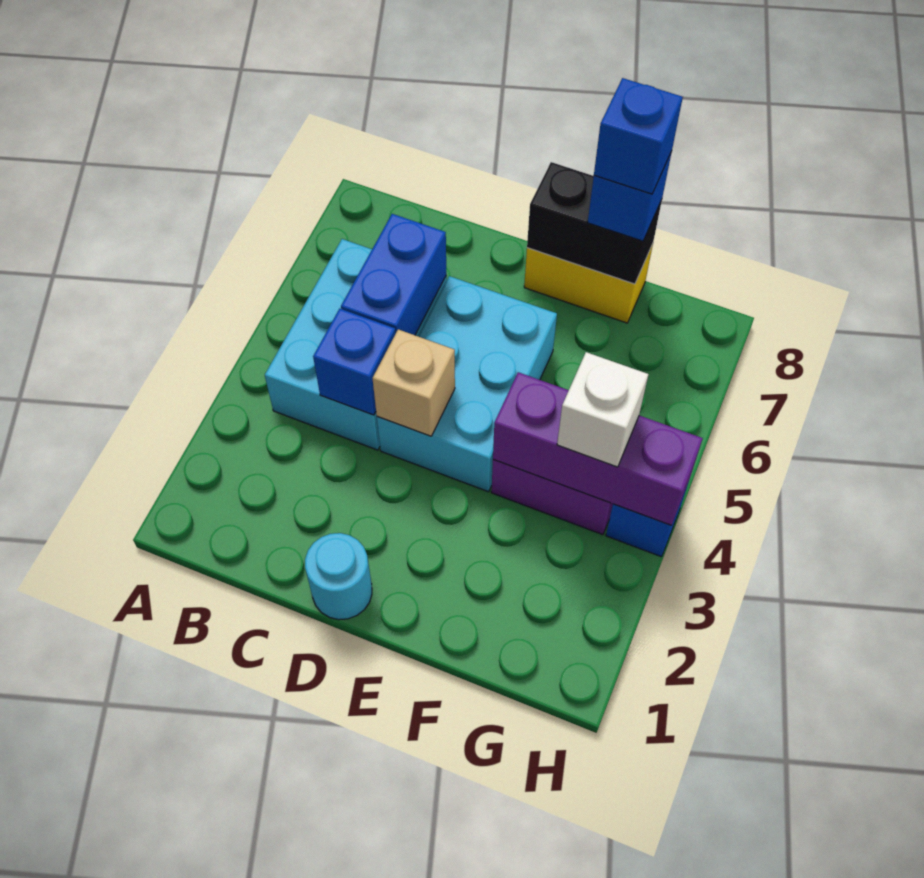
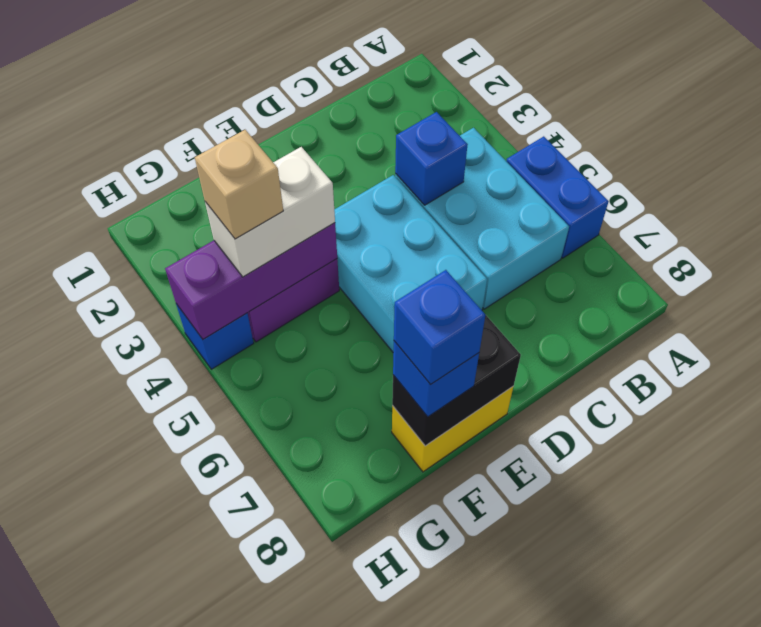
blue 1x2 brick [341,214,446,335] -> blue 1x2 brick moved to [506,136,609,258]
cyan 1x1 round brick [305,533,372,620] -> none
tan 1x1 brick [373,329,455,436] -> tan 1x1 brick moved to [195,130,283,239]
white 1x1 brick [557,352,648,467] -> white 1x2 brick [205,147,335,277]

